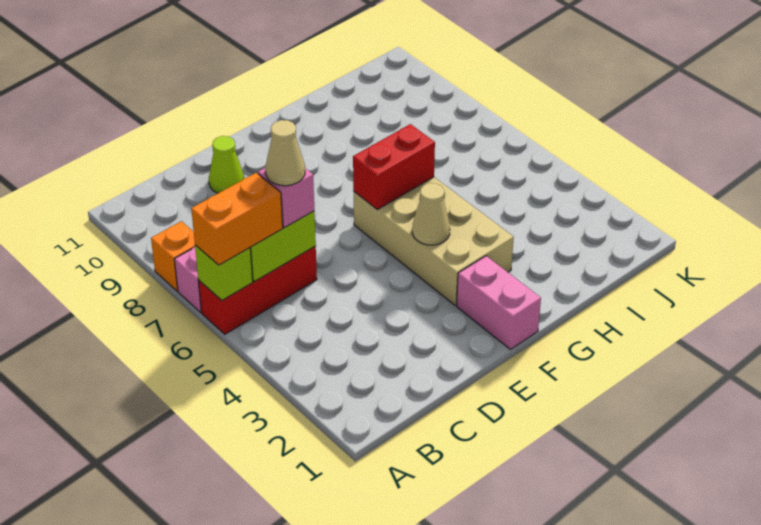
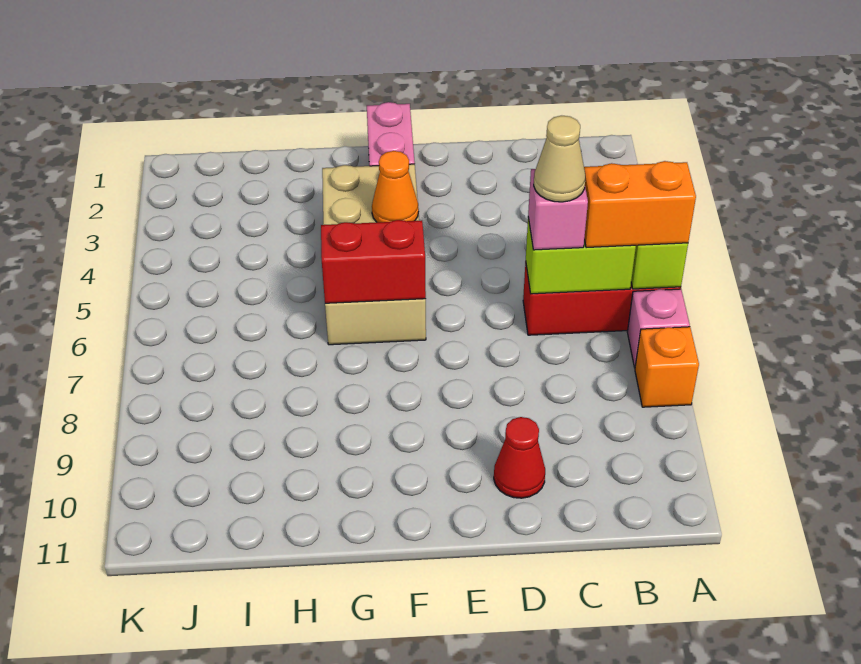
lime 1x1 cone [209,136,244,193] -> red 1x1 cone [494,417,545,498]
tan 1x1 cone [412,183,450,245] -> orange 1x1 cone [372,151,419,222]

